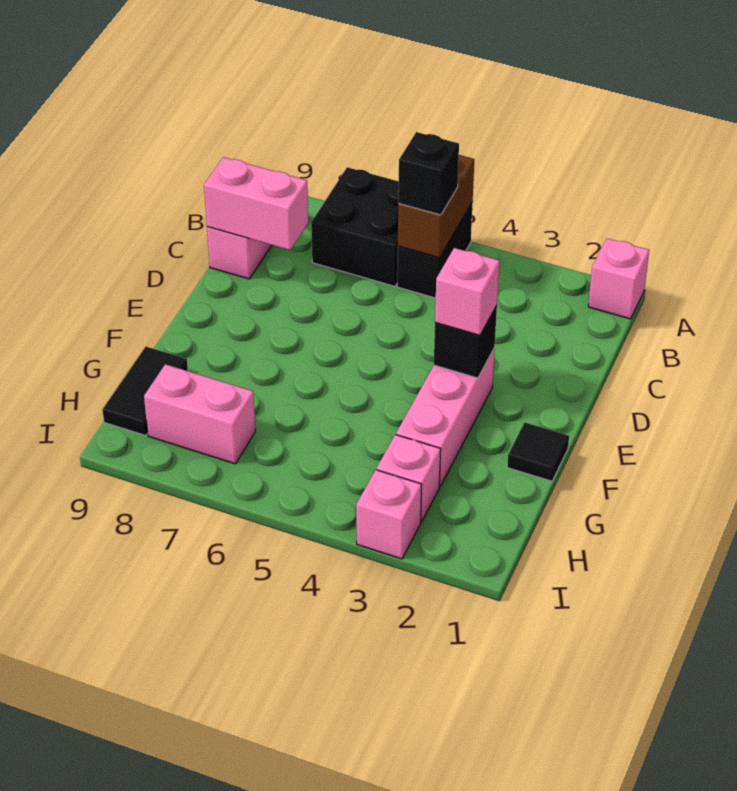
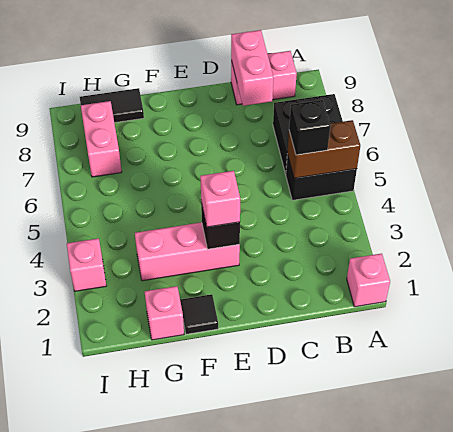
pink 1x1 brick [377,435,441,522] -> pink 1x1 brick moved to [145,286,184,340]

